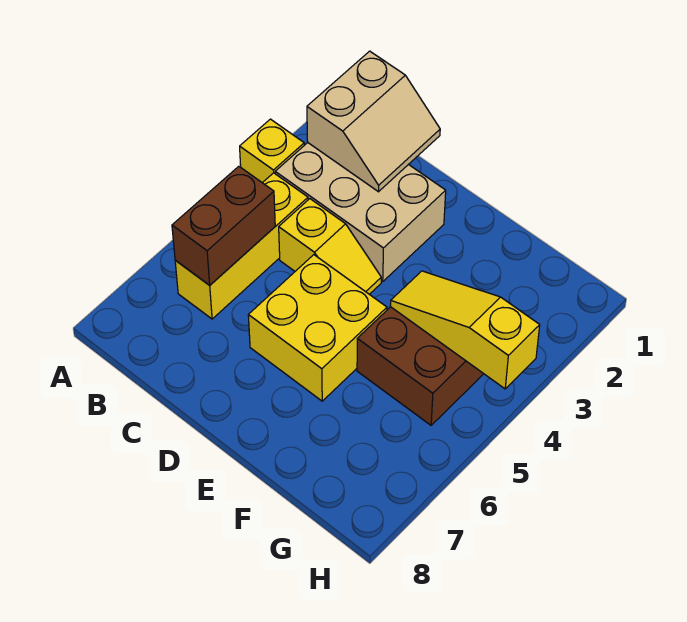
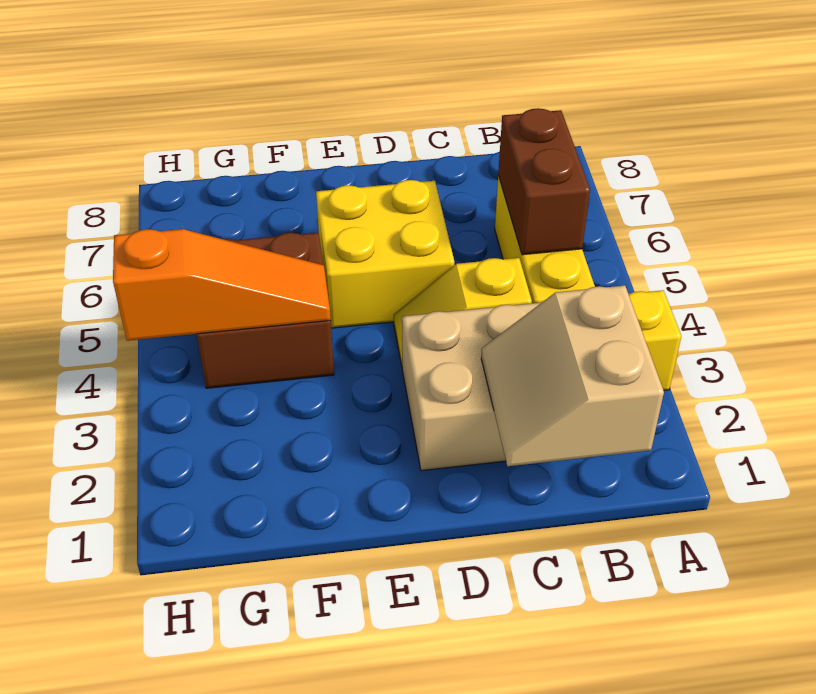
yellow 1x3 slope [390,271,540,389] -> orange 1x3 slope [113,229,331,341]

